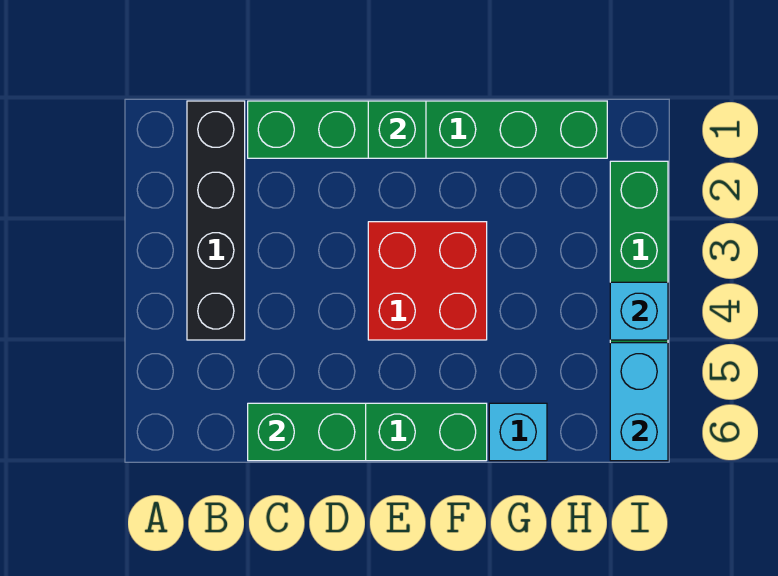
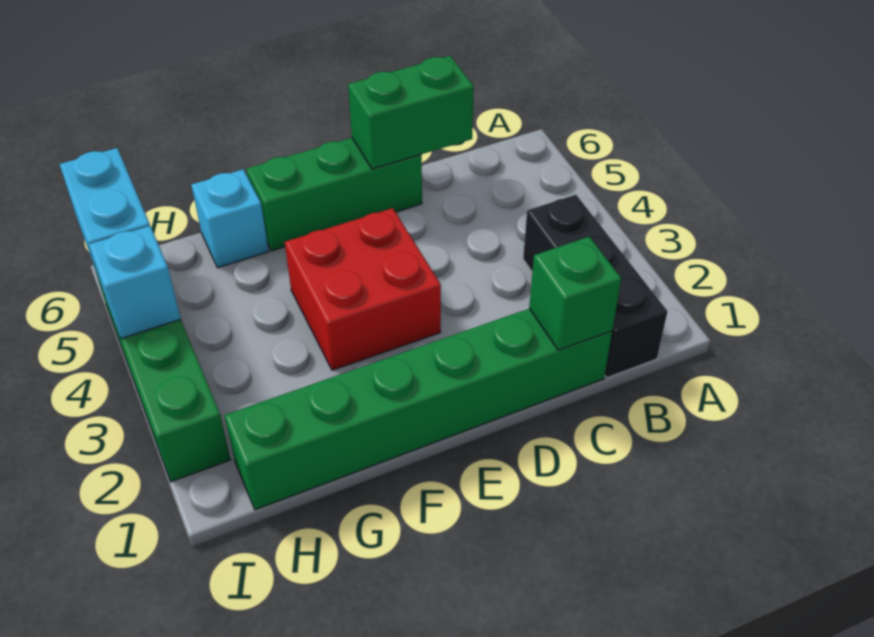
black 1x4 brick [187,101,245,340] -> black 1x3 brick [523,195,668,378]
green 1x1 brick [368,101,426,158] -> green 1x1 brick moved to [529,237,621,350]

